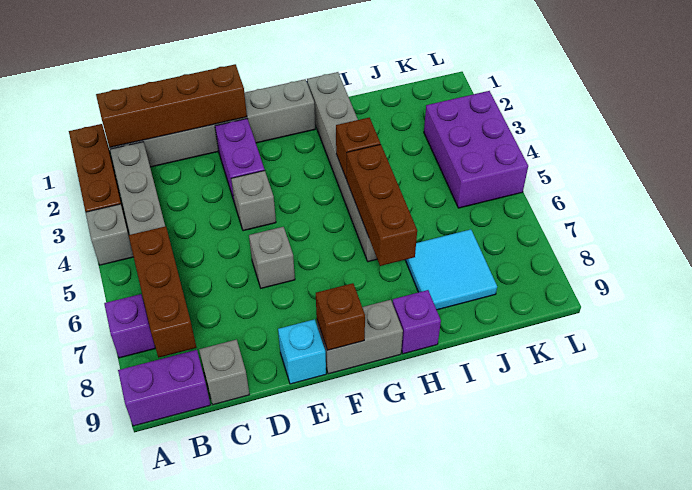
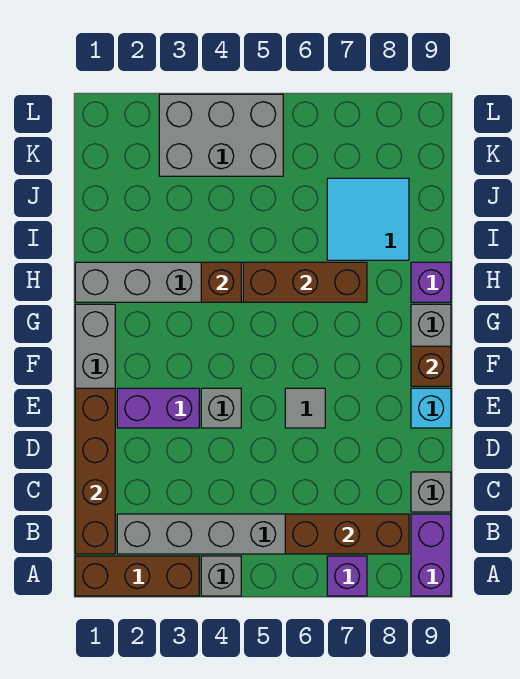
grey 1x1 brick [249,227,295,288] -> grey 1x1 tile [285,388,325,428]
purple 2x3 brick [424,91,528,208] -> grey 2x3 brick [159,94,283,176]

